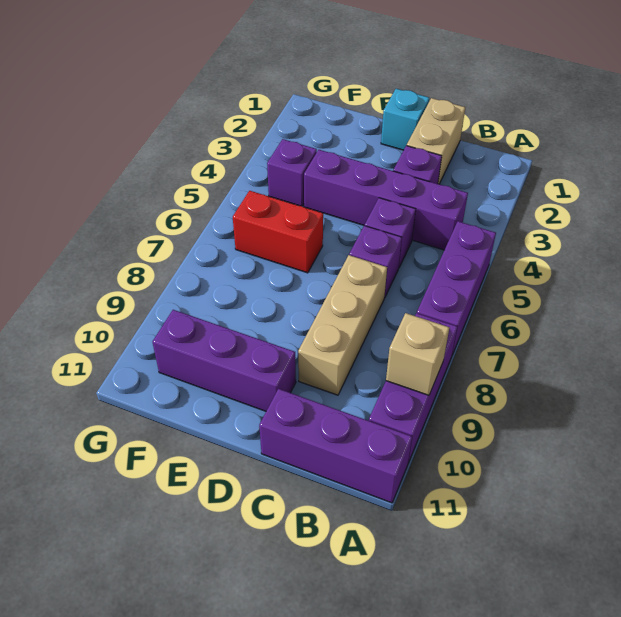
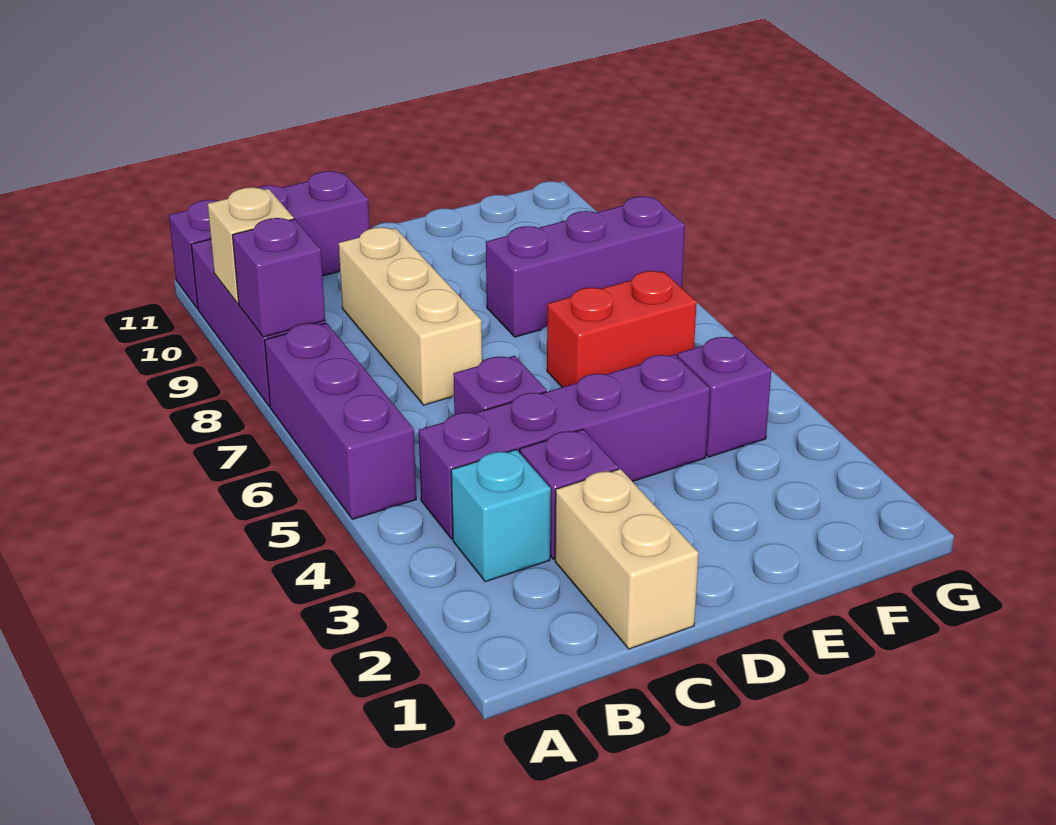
purple 1x1 brick [349,226,402,298] -> purple 1x1 brick moved to [232,218,325,337]
cyan 1x1 brick [381,89,429,150] -> cyan 1x1 brick moved to [451,450,551,582]
purple 1x3 brick [153,310,296,411] -> purple 1x3 brick moved to [486,196,685,337]

